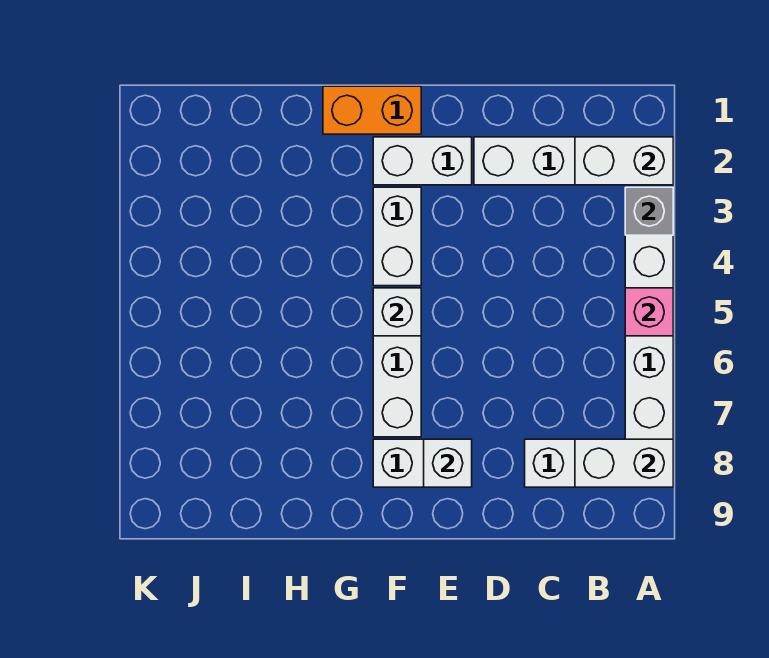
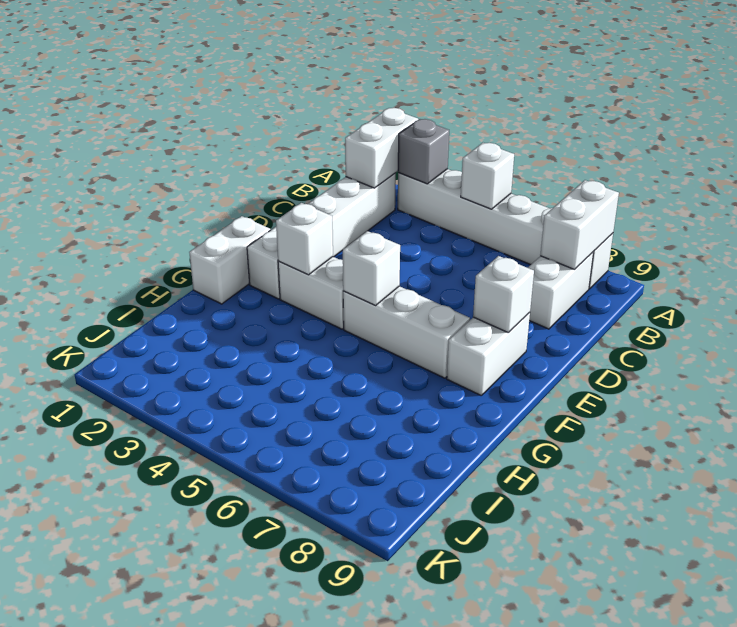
pink 1x1 brick [625,288,673,336] -> white 1x1 brick [461,143,514,209]
orange 1x2 brick [323,86,421,134] -> white 1x2 brick [189,216,270,304]
none -> white 1x1 brick [276,203,333,275]

